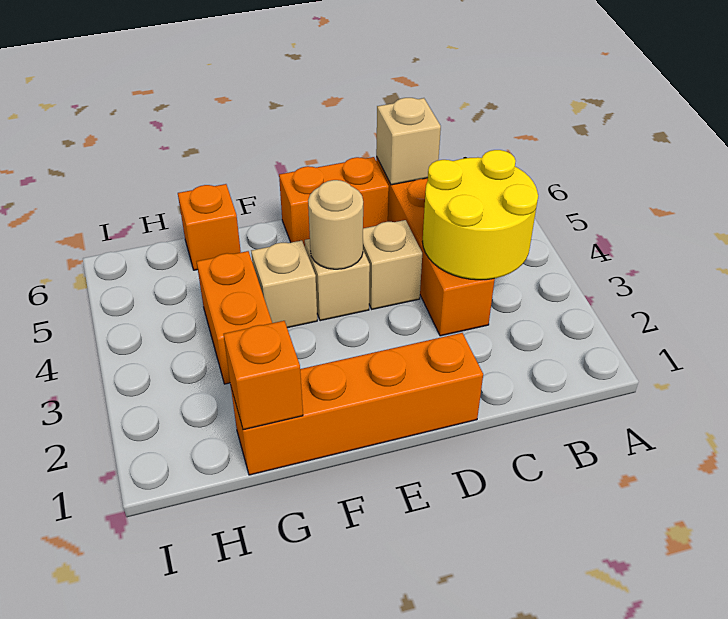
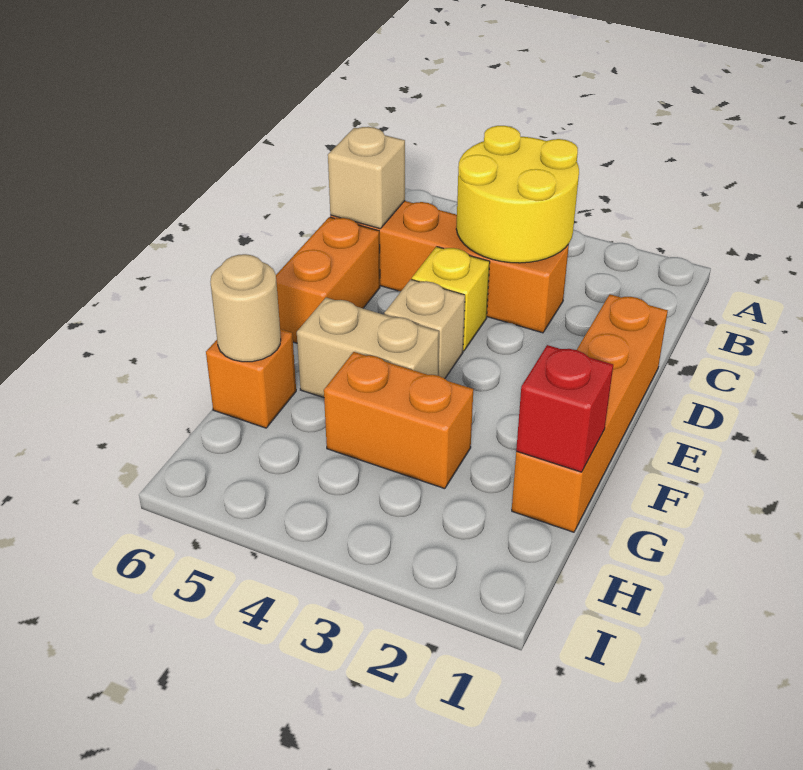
tan 1x1 brick [363,220,422,309] -> yellow 1x1 brick [412,247,490,351]
tan 1x1 round brick [308,180,363,269] -> tan 1x1 round brick moved to [210,254,281,362]
tan 1x1 brick [251,241,317,328] -> tan 1x2 brick [297,298,439,398]
orange 1x1 brick [224,321,303,430] -> red 1x1 brick [516,345,613,472]

